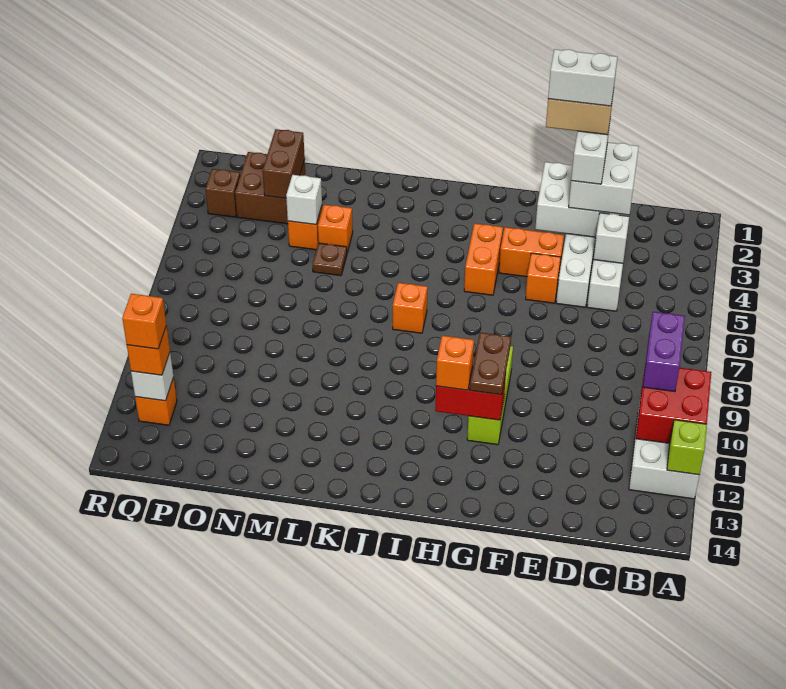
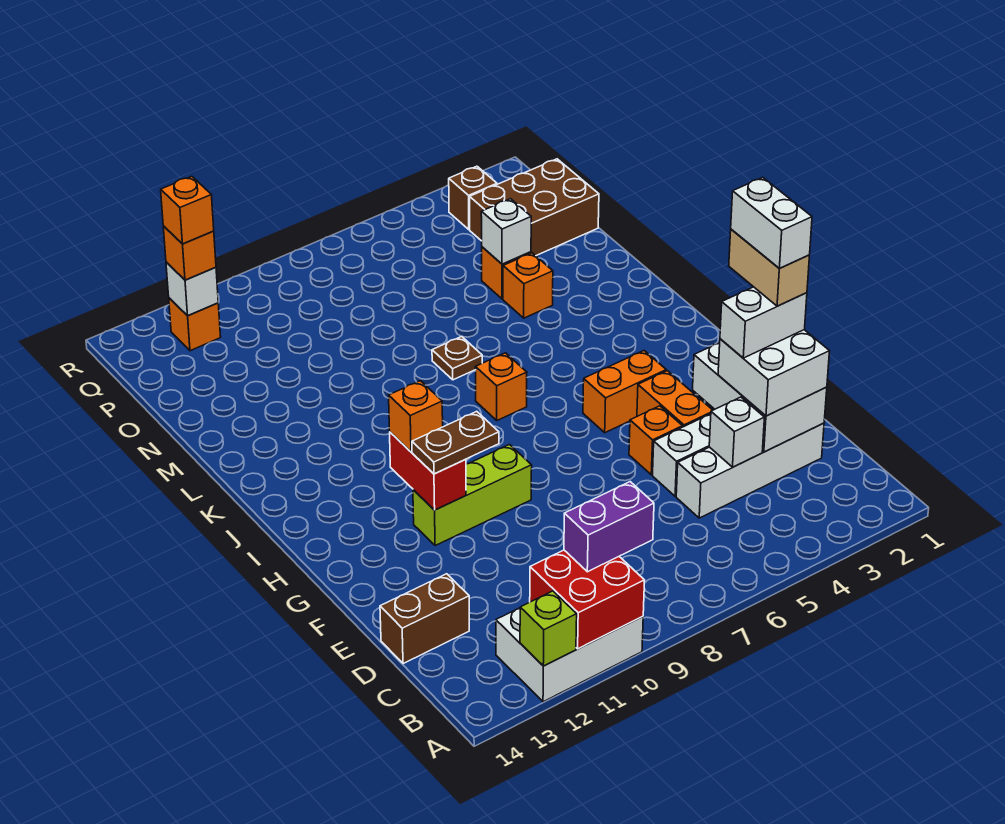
brown 1x1 plate [313,243,347,276] -> brown 1x1 plate moved to [432,336,482,380]
brown 2x2 brick [235,152,305,224] -> brown 2x3 brick [470,159,599,256]
brown 1x2 brick [263,129,305,198] -> brown 1x2 brick moved to [380,574,469,664]

